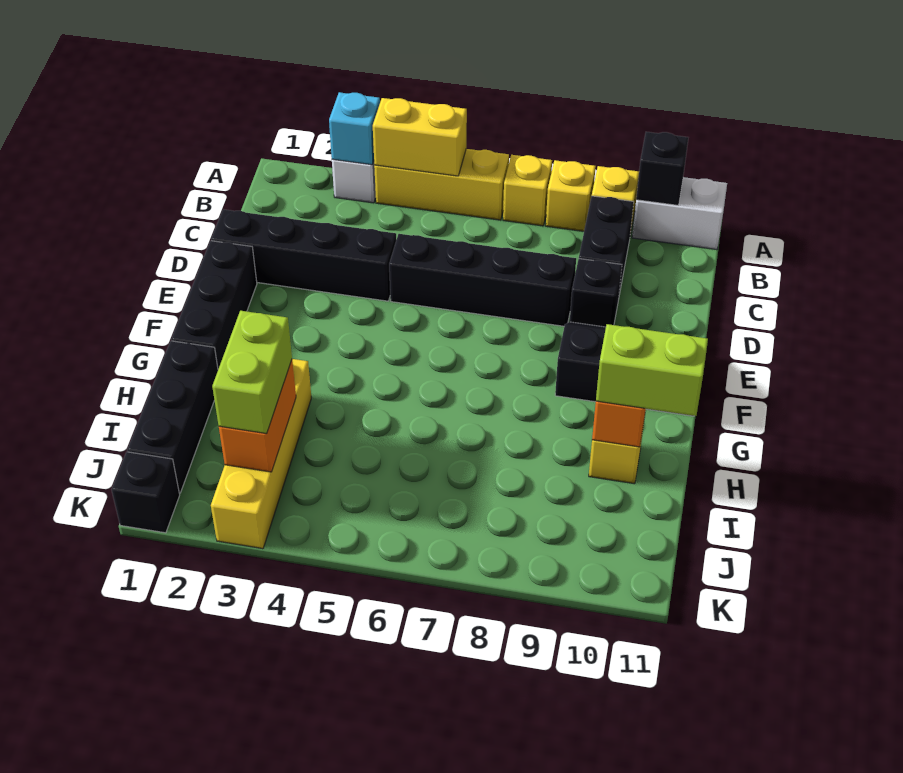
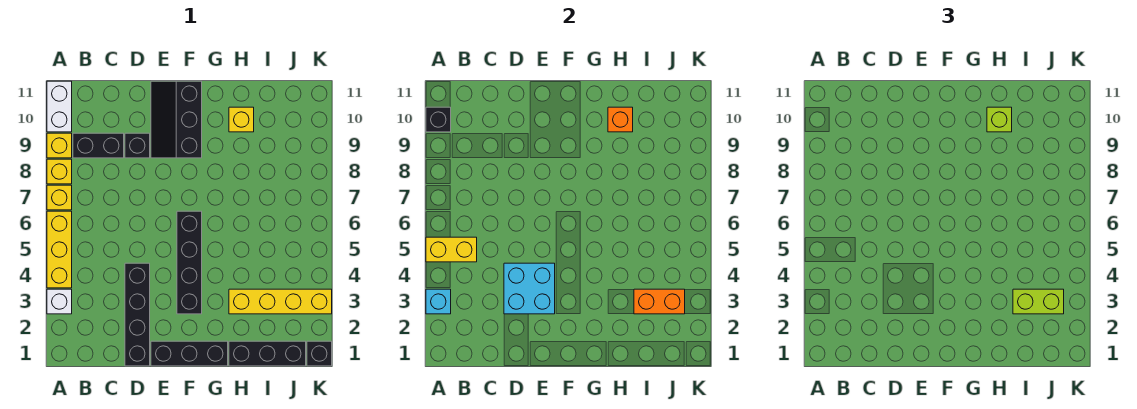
yellow 1x2 brick [373,98,467,176] -> yellow 1x2 brick turned to [426,237,477,262]
none -> cyan 2x2 brick [504,263,555,314]
black 1x4 brick [389,234,576,326] -> black 1x4 brick moved to [177,211,202,314]
lime 1x2 brick [596,324,708,416] -> lime 1x1 brick [987,107,1012,132]

